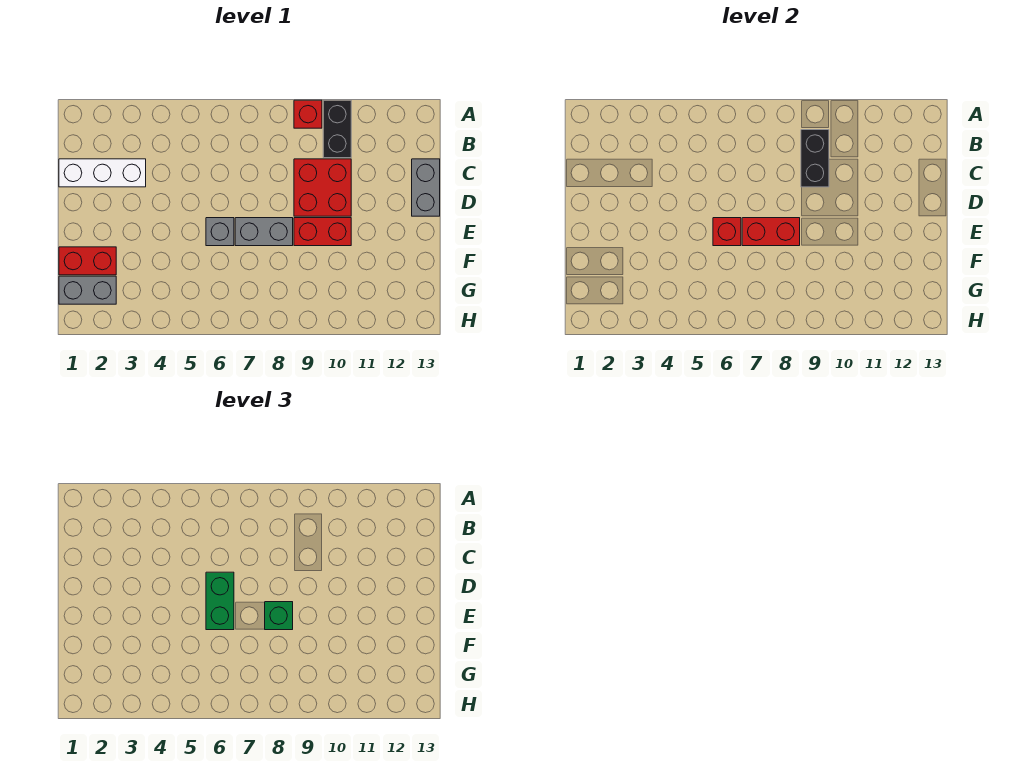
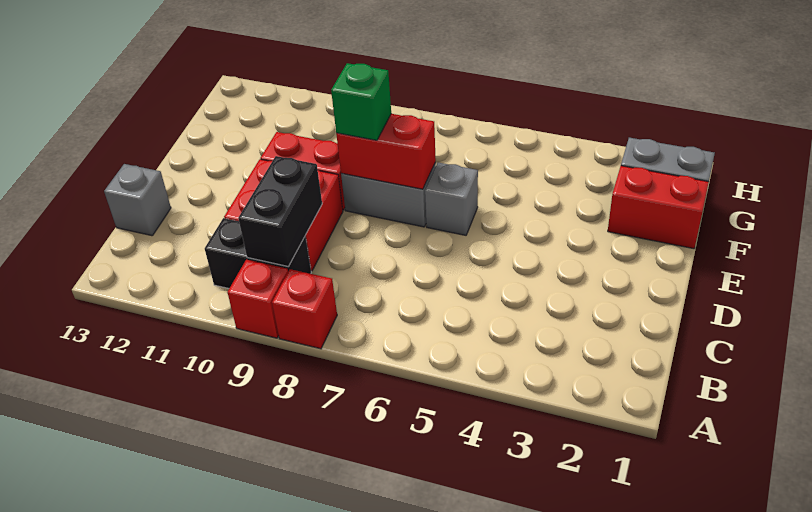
black 1x2 brick [323,100,351,158] -> black 1x2 brick turned to [205,218,311,288]
white 1x3 brick [59,159,146,187] -> none
grey 1x2 brick [412,159,440,216] -> grey 1x1 brick [104,164,171,236]
green 1x2 brick [206,572,234,630] -> none
red 1x1 brick [713,218,741,246] -> red 1x1 brick moved to [272,269,337,349]

